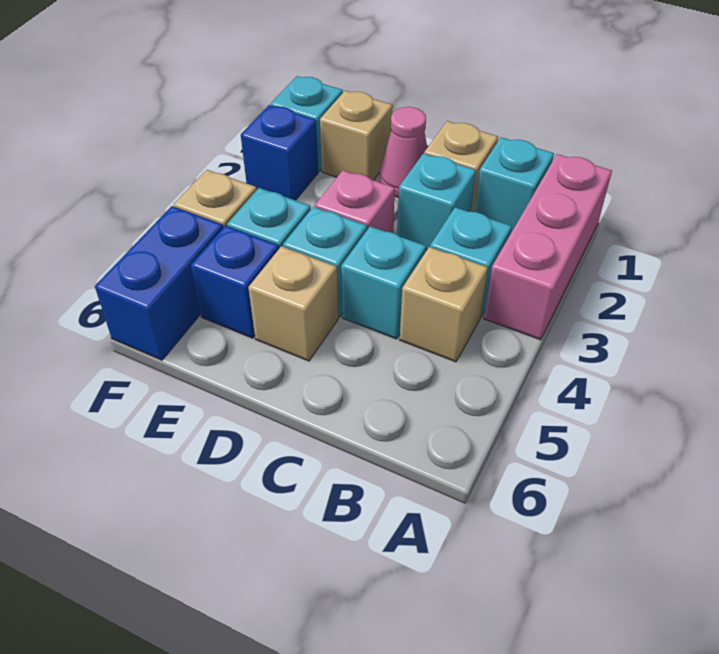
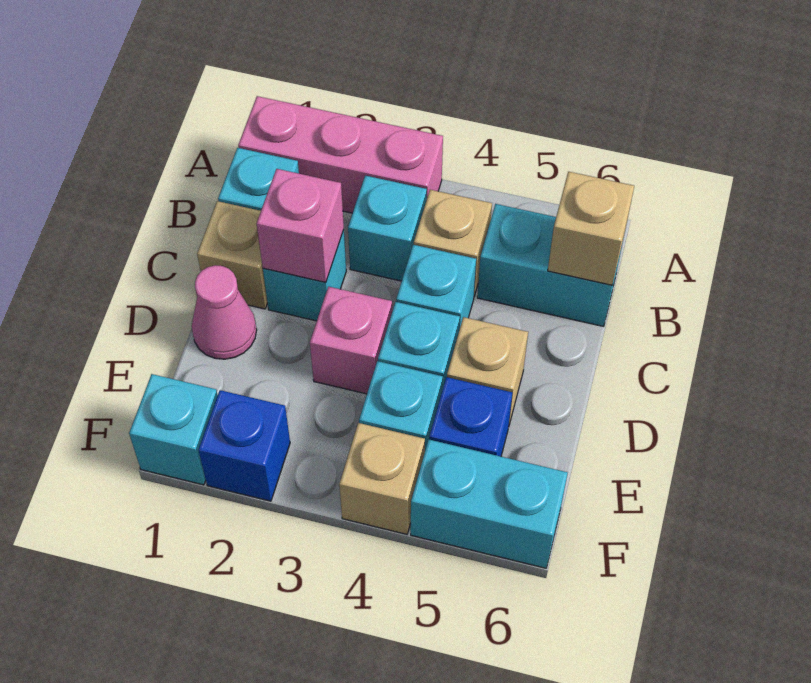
none -> cyan 1x2 brick [477,204,624,326]
none -> pink 1x1 brick [257,169,344,282]
tan 1x1 brick [320,91,393,180] -> tan 1x1 brick moved to [548,172,634,285]
blue 1x2 brick [95,206,223,360] -> cyan 1x2 brick [411,440,568,568]

